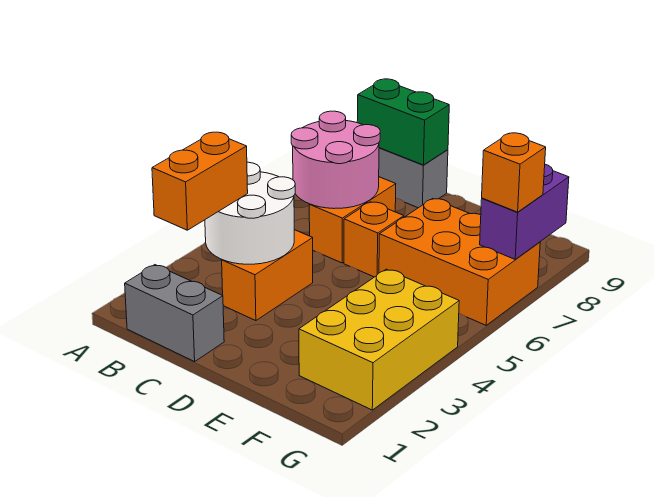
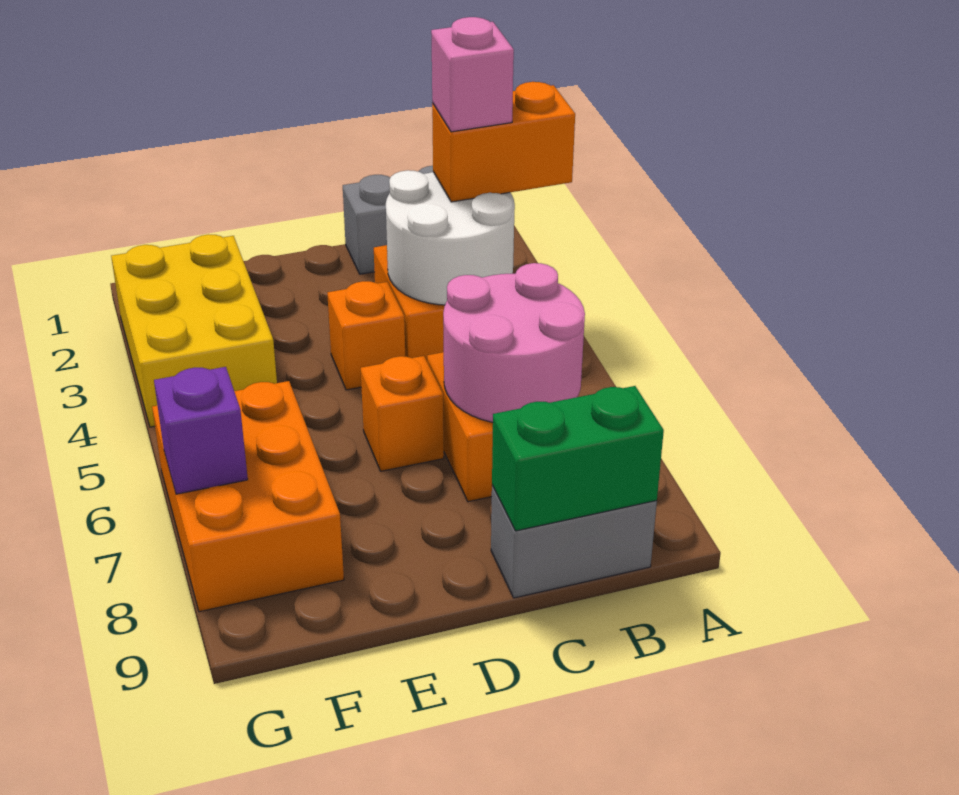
orange 1x2 brick [152,132,248,230] -> orange 1x2 brick turned to [432,82,575,202]
none -> pink 1x1 brick [431,17,514,132]
orange 2x3 brick [379,199,540,325] -> orange 2x3 brick turned to [152,381,344,612]
purple 1x2 brick [480,164,569,259] -> purple 1x1 brick [154,367,248,494]
orange 1x1 brick [482,133,546,212] -> orange 1x1 brick moved to [327,281,405,390]

